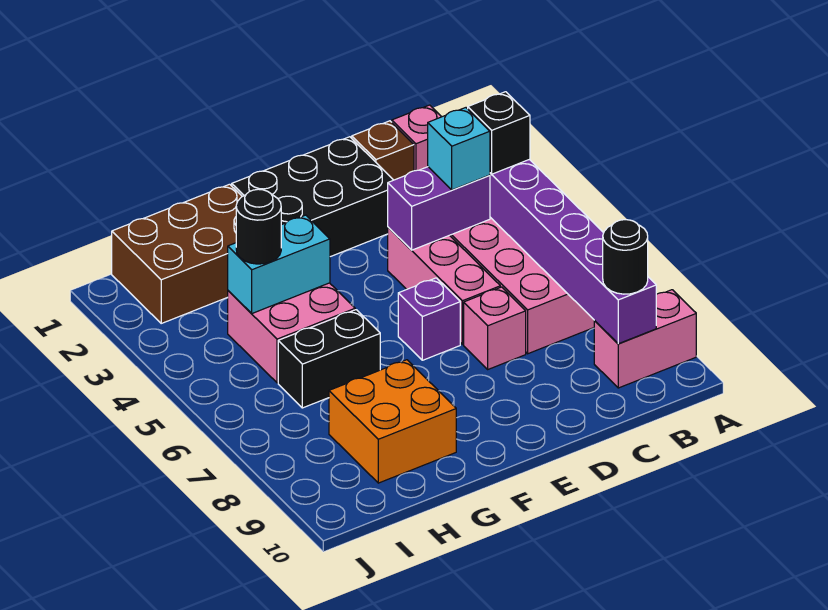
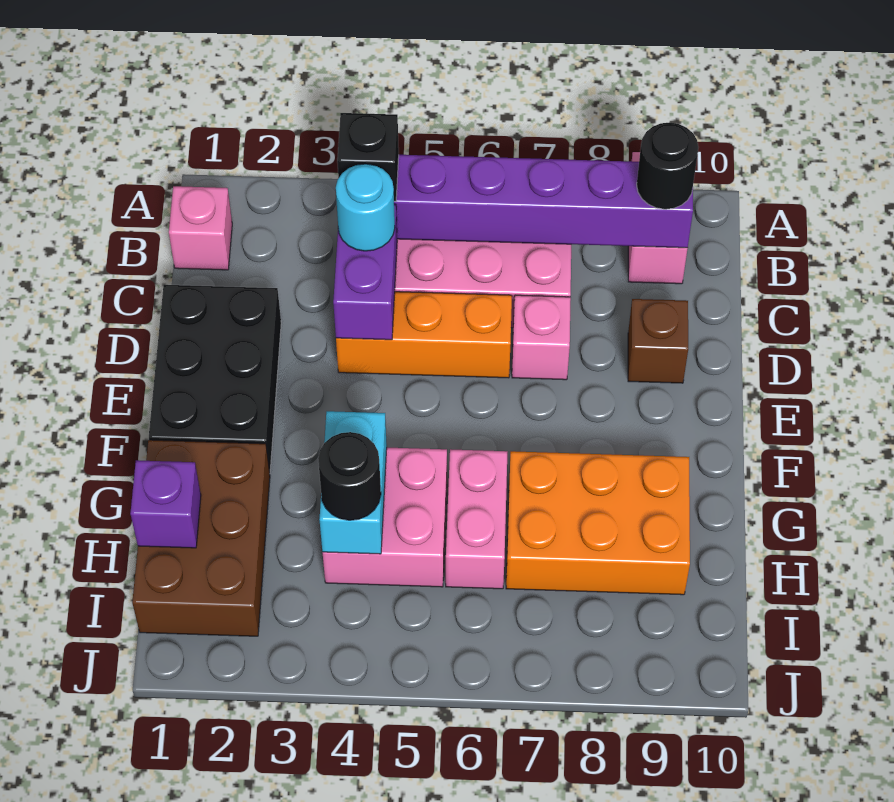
brown 1x1 brick [352,121,414,180] -> brown 1x1 brick moved to [628,299,688,383]
cyan 1x1 brick [428,108,490,190] -> cyan 1x1 round brick [336,164,395,251]
pink 1x3 brick [388,227,500,345] -> orange 1x3 brick [336,292,512,378]
purple 1x1 brick [398,278,460,360] -> purple 1x1 brick moved to [130,460,201,548]
black 1x2 brick [278,310,380,408] -> pink 1x2 brick [446,449,507,589]
orange 2x2 brick [329,360,456,483] -> orange 2x3 brick [506,451,690,595]

